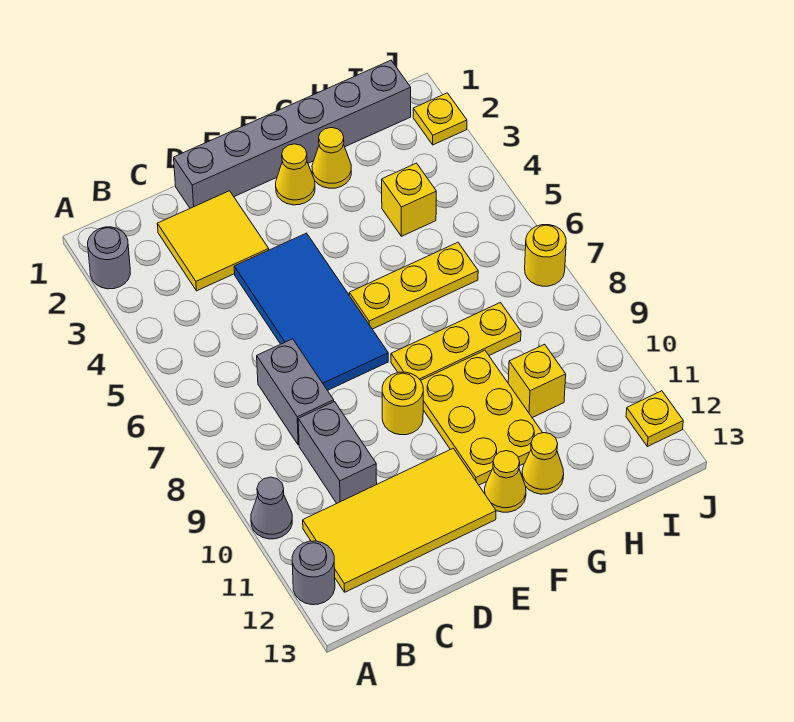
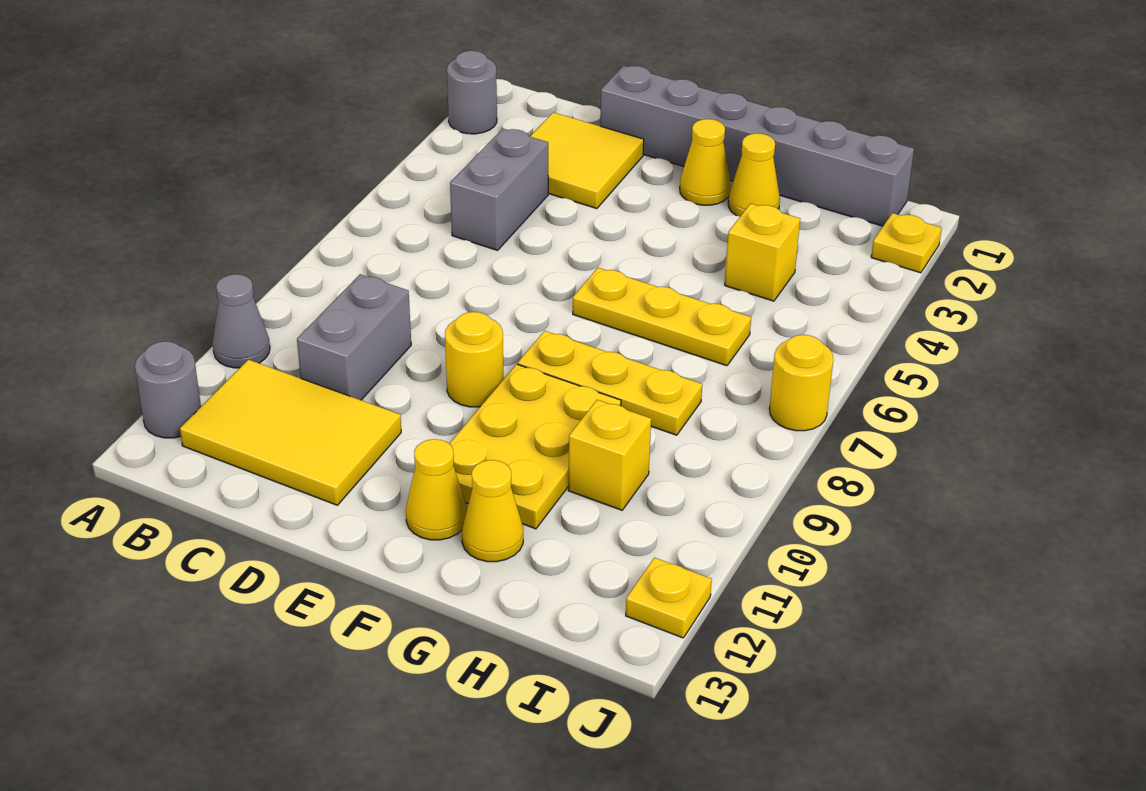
yellow 2x4 tile [303,448,496,592] -> yellow 2x3 tile [180,360,401,505]
grey 1x2 brick [257,339,334,445] -> grey 1x2 brick moved to [450,129,548,250]
blue 2x4 tile [234,233,388,390] -> none

